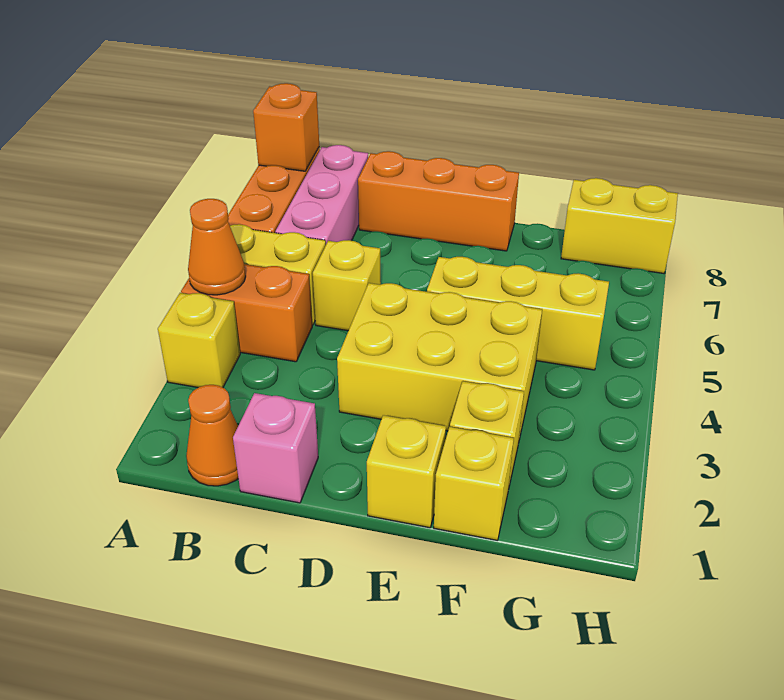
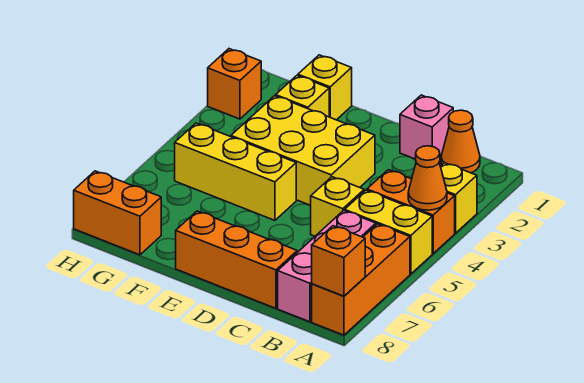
yellow 1x1 brick [367,415,446,528] -> none
yellow 1x2 brick [561,178,678,273] -> orange 1x2 brick [74,171,161,255]
none -> orange 1x1 brick [208,49,261,119]

